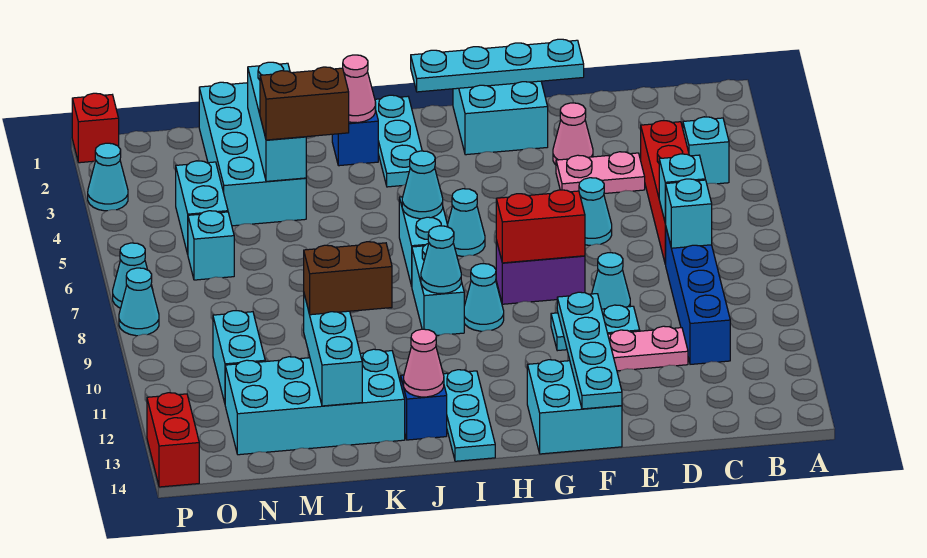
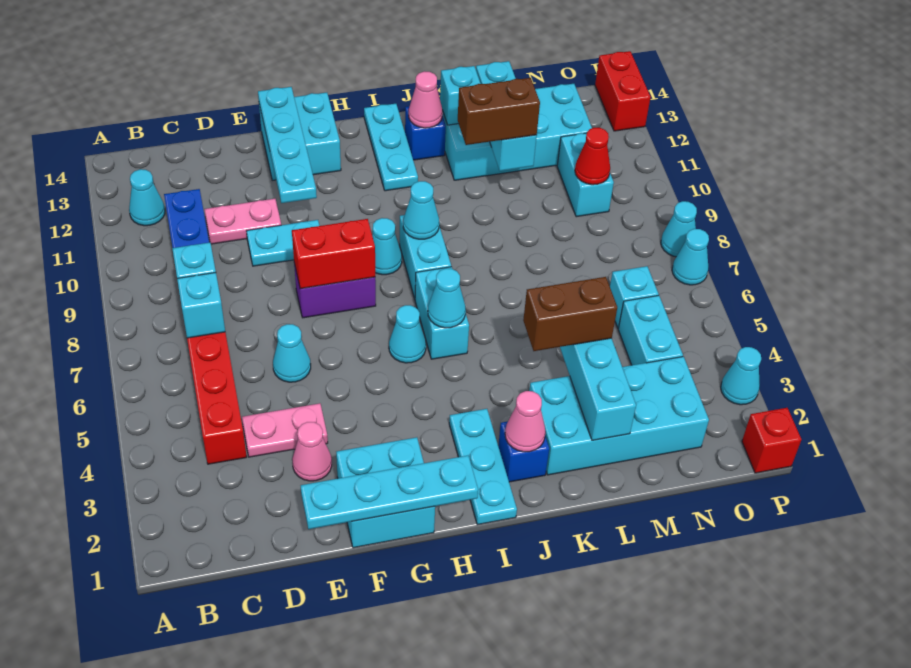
cyan 1x1 brick [683,117,729,184] -> cyan 1x1 brick moved to [440,66,481,125]
cyan 1x1 cone [592,253,630,309] -> cyan 1x1 cone moved to [129,169,165,226]
cyan 2x4 brick [199,82,306,226] -> cyan 2x4 brick turned to [529,357,709,475]
none -> red 1x1 cone [575,128,610,185]

